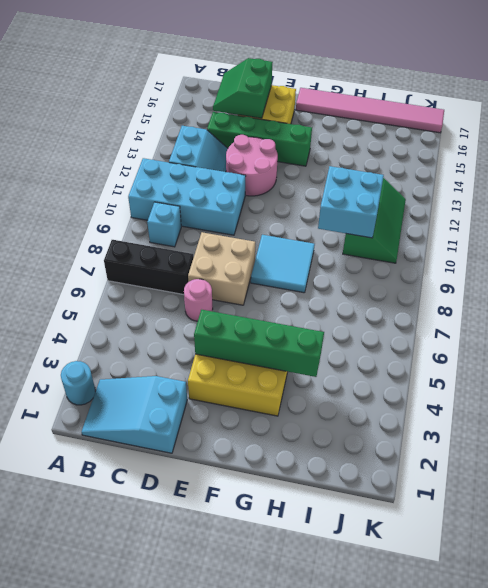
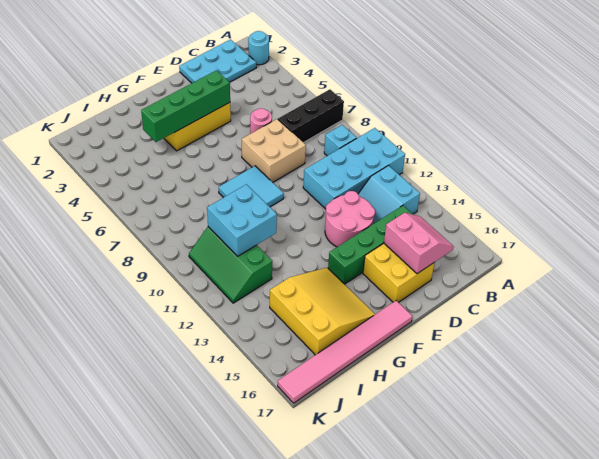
cyan 2x3 slope [81,376,187,453] -> cyan 2x3 plate [179,40,256,83]
green 2x2 slope [213,58,273,118] -> pink 2x2 slope [384,213,454,274]
none -> yellow 3x3 slope [270,268,375,355]

